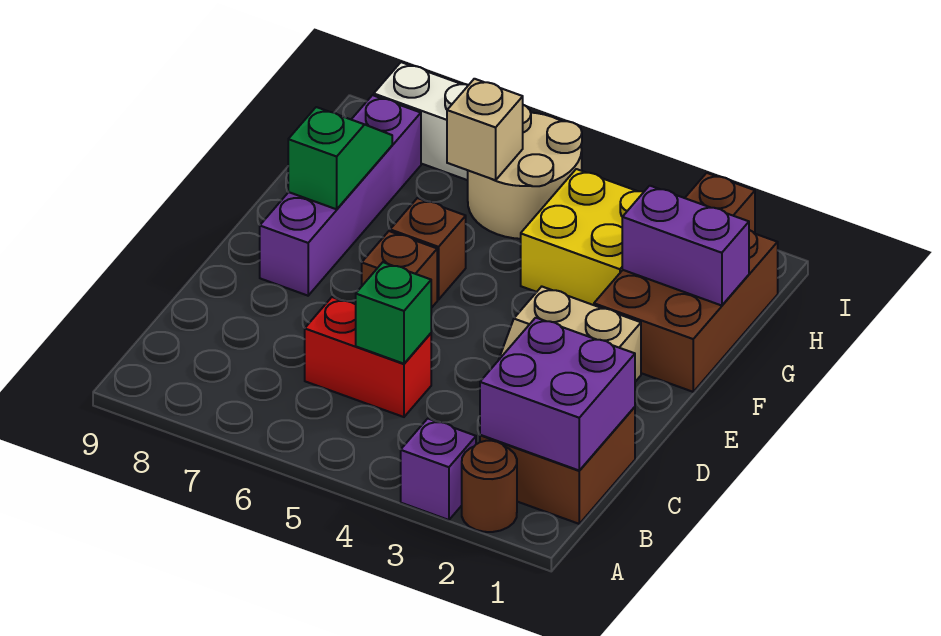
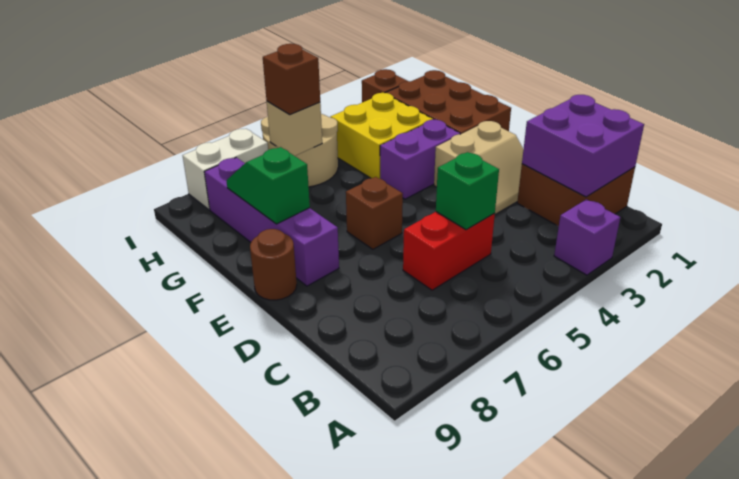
brown 1x1 round brick [462,441,517,532] -> brown 1x1 round brick moved to [250,229,297,300]
brown 1x1 brick [390,198,466,300] -> brown 1x1 brick moved to [263,44,320,115]
purple 1x2 brick [622,186,749,306] -> purple 1x2 brick moved to [380,120,460,199]

